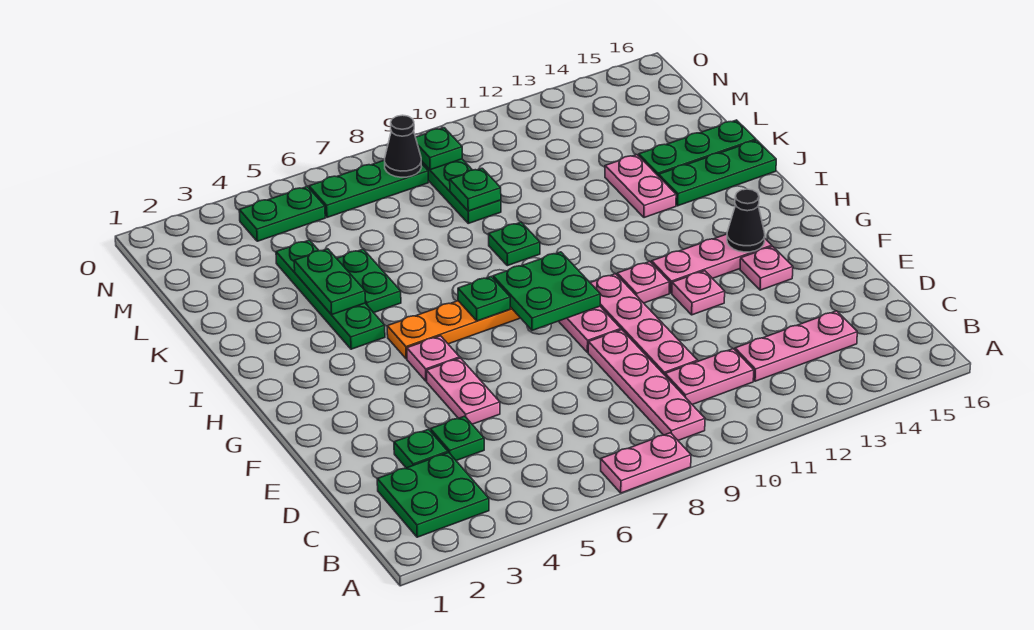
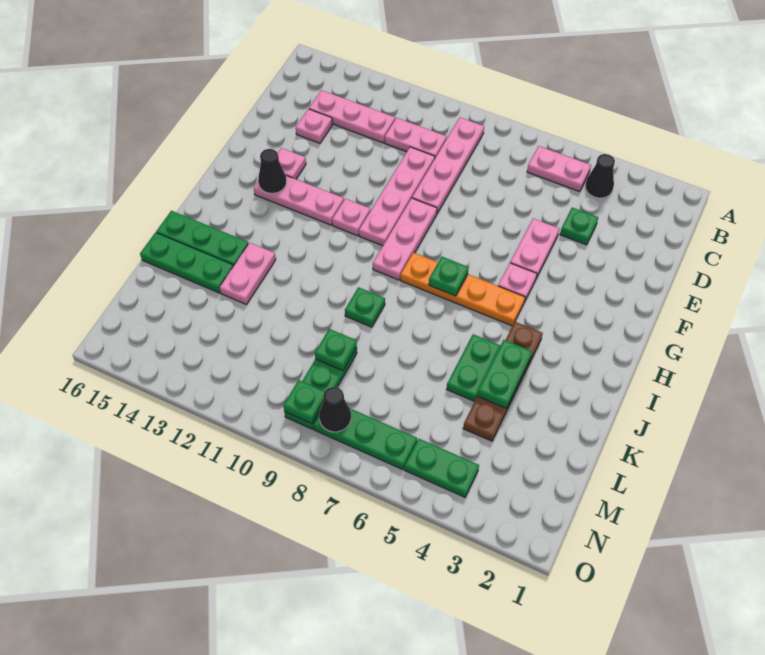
pink 1x2 plate [601,433,691,493] -> pink 1x2 plate moved to [527,146,591,192]
green 2x2 plate [377,453,489,537] -> none
none -> black 1x1 cone [585,154,615,198]
green 1x1 plate [394,429,448,468] -> none
pink 1x1 plate [672,271,725,315] -> pink 1x1 plate moved to [296,109,332,143]
green 2x2 plate [493,252,601,330] -> none
green 1x4 plate [276,240,385,349] -> brown 1x4 plate [463,322,543,441]

